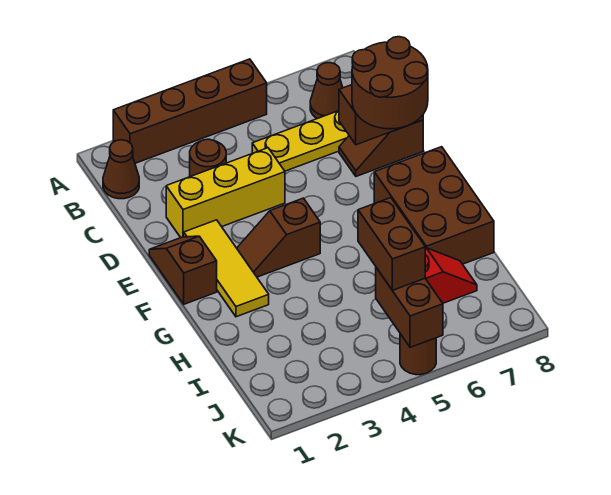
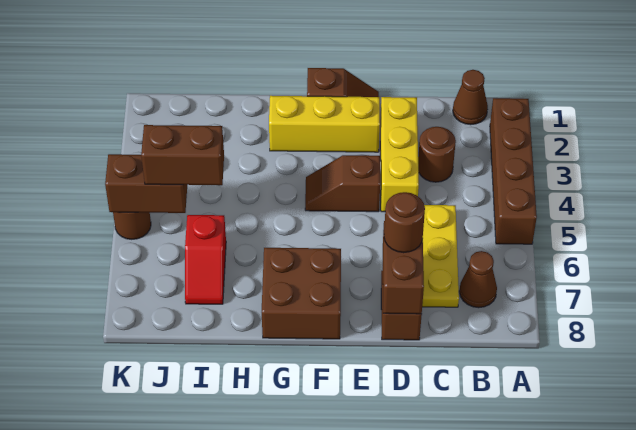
brown 2x2 round brick [352,37,428,129] -> brown 1x1 round brick [384,192,425,253]
yellow 1x3 tile [184,220,269,317] -> yellow 1x3 brick [269,96,380,152]
brown 1x2 slope [237,198,320,277] -> brown 1x2 slope turned to [305,155,380,212]
brown 2x3 brick [374,147,494,264] -> brown 2x2 brick [262,248,341,339]

